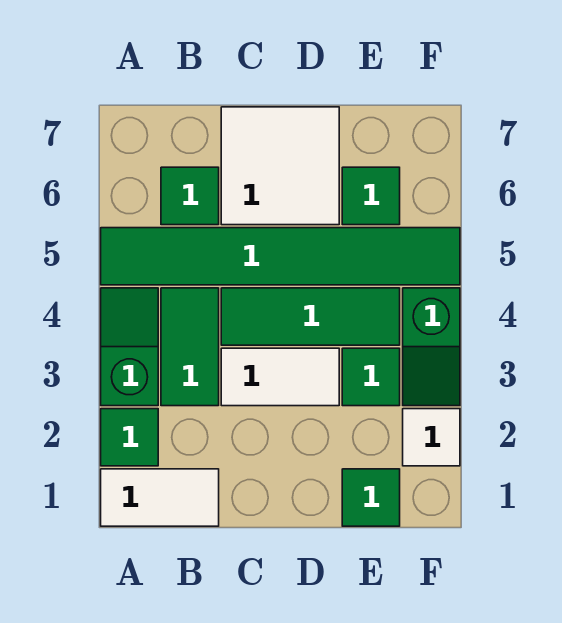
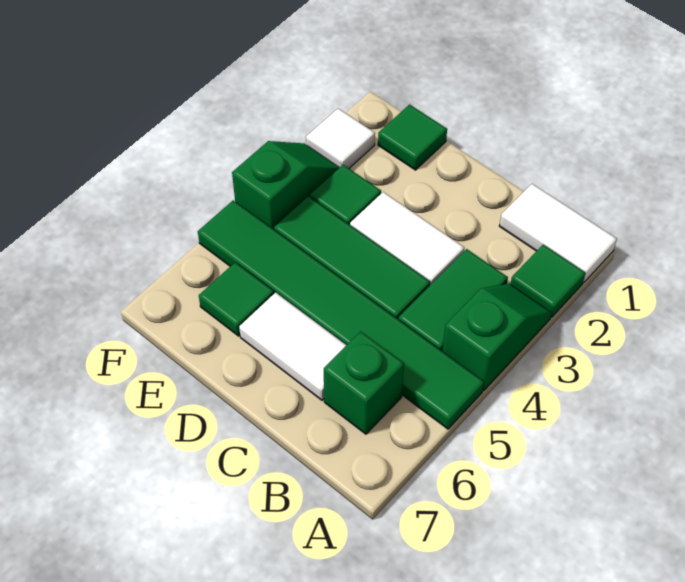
green 1x2 slope [101,288,158,406] -> green 1x2 slope turned to [442,284,551,391]
green 1x1 tile [161,167,219,225] -> green 1x1 brick [324,332,404,434]
white 2x2 tile [221,107,339,225] -> white 1x2 tile [239,293,346,400]

